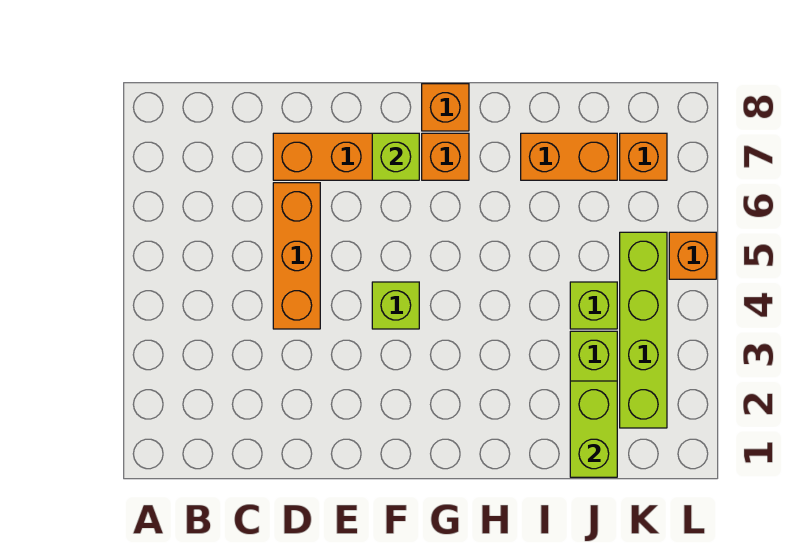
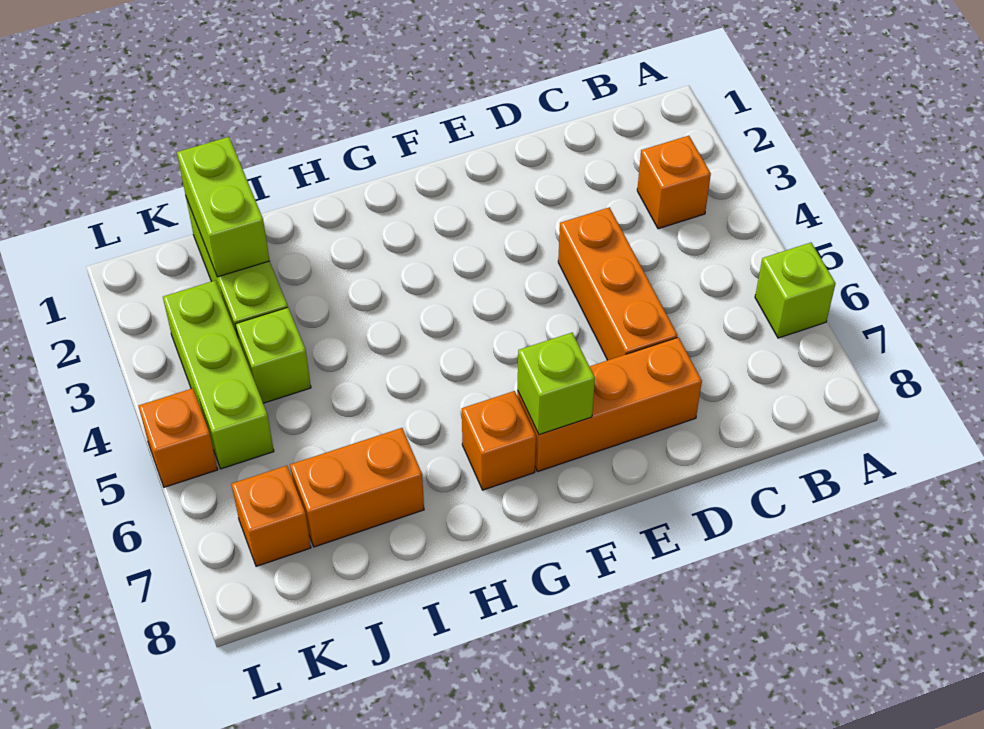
lime 1x1 brick [372,282,419,329] -> lime 1x1 brick moved to [755,243,836,338]
orange 1x1 brick [422,84,469,131] -> orange 1x1 brick moved to [637,136,711,229]
lime 1x4 brick [620,232,667,428] -> lime 1x3 brick [163,281,274,469]

